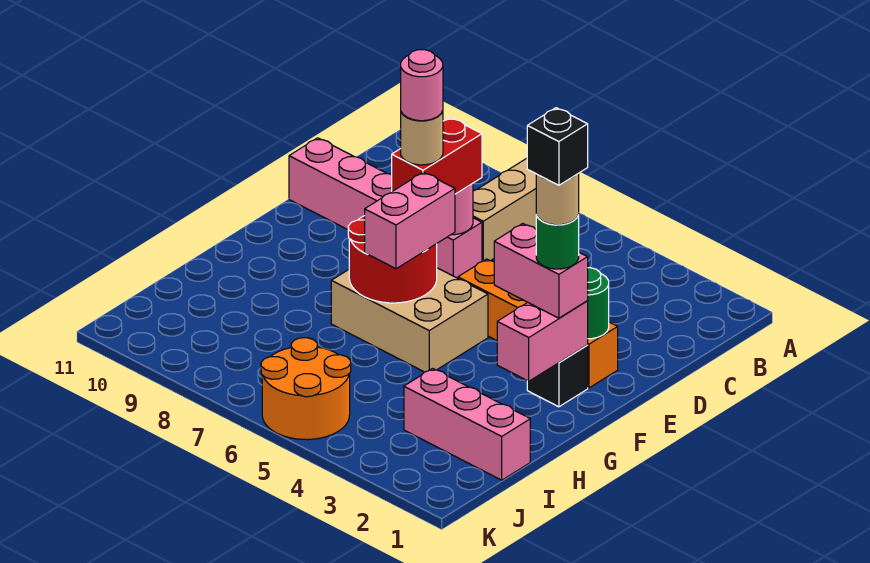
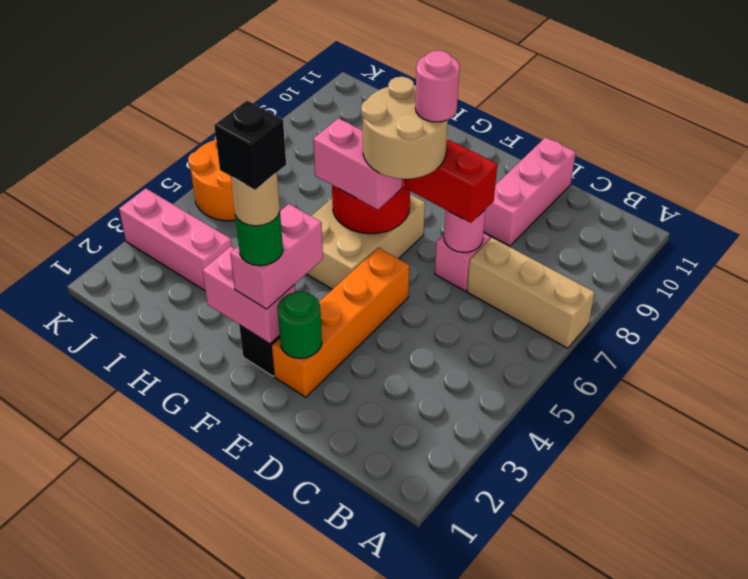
tan 1x1 round brick [401,111,443,165] -> tan 2x2 round brick [361,77,448,179]
pink 1x3 brick [404,368,530,480] -> pink 1x3 brick turned to [119,188,232,291]

